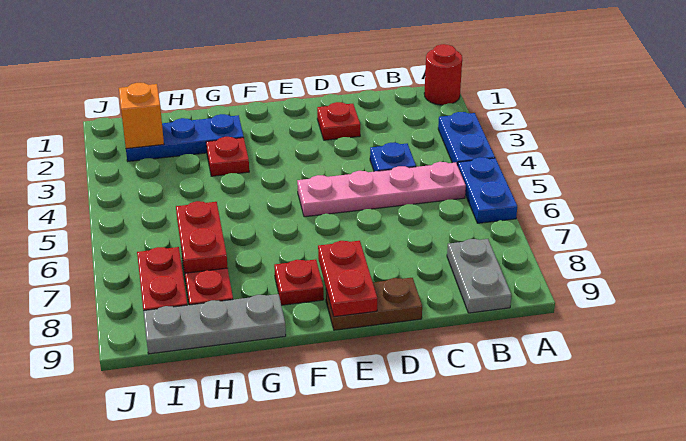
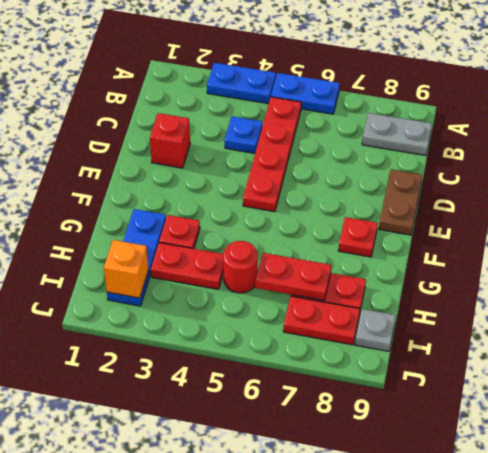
red 1x1 round brick [424,44,462,105] -> red 1x1 round brick moved to [223,241,258,293]
pink 1x4 plate [297,162,466,217] -> red 1x4 plate [243,97,301,212]
red 1x1 plate [317,102,360,140] -> red 1x1 brick [150,113,190,168]
red 1x2 plate [318,241,377,317] -> red 1x2 plate moved to [151,243,224,289]
grey 1x3 plate [143,294,286,354] -> grey 1x1 plate [355,309,396,351]

